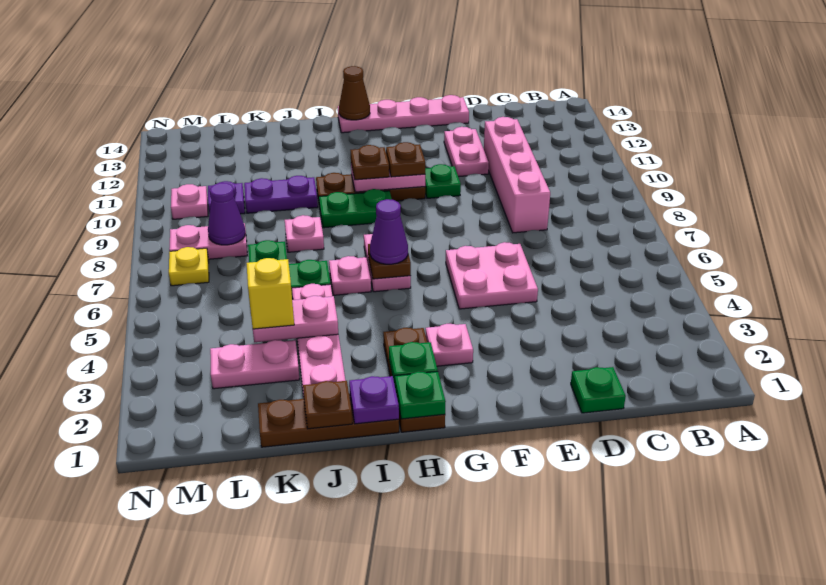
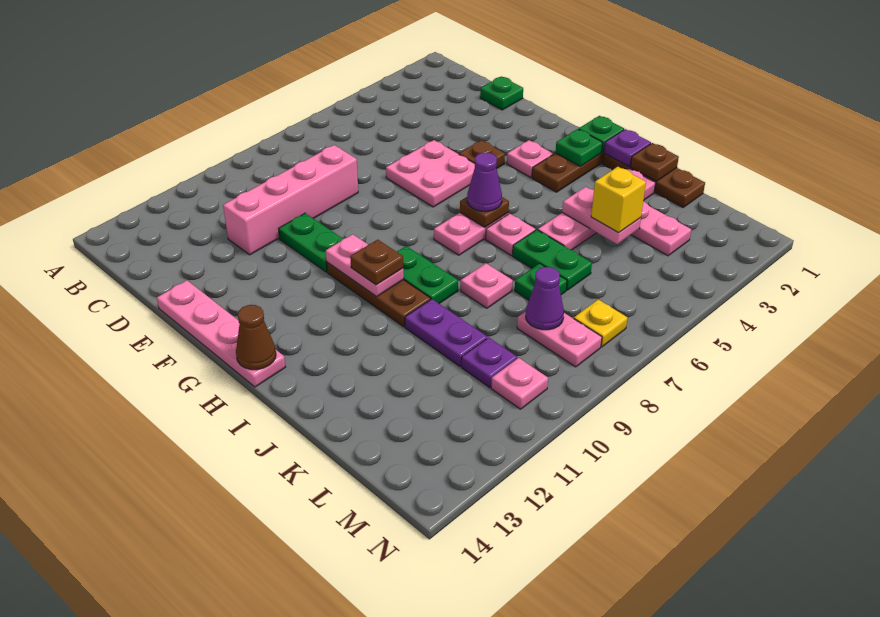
pink 1x2 plate [444,127,489,177] -> none
green 1x1 plate [425,164,461,198] -> green 1x2 plate [279,213,343,272]
brown 1x1 plate [386,142,425,177] -> brown 1x1 plate moved to [459,140,505,169]

